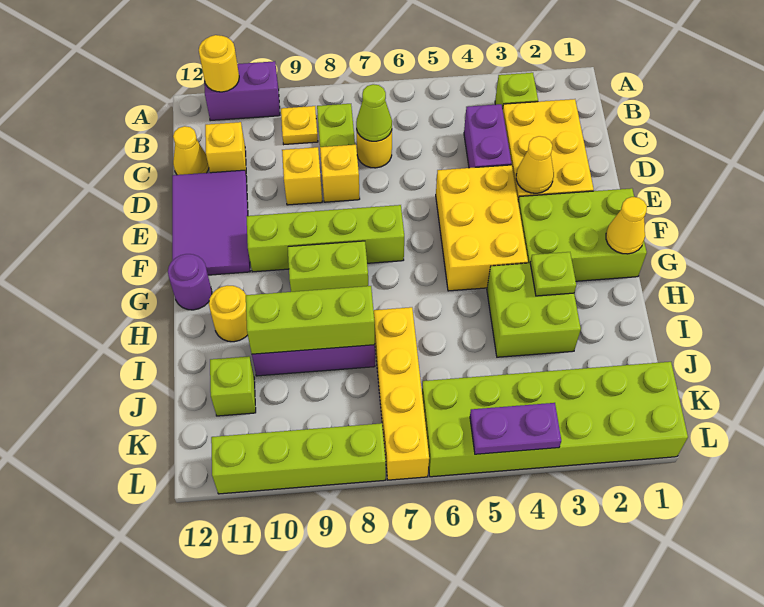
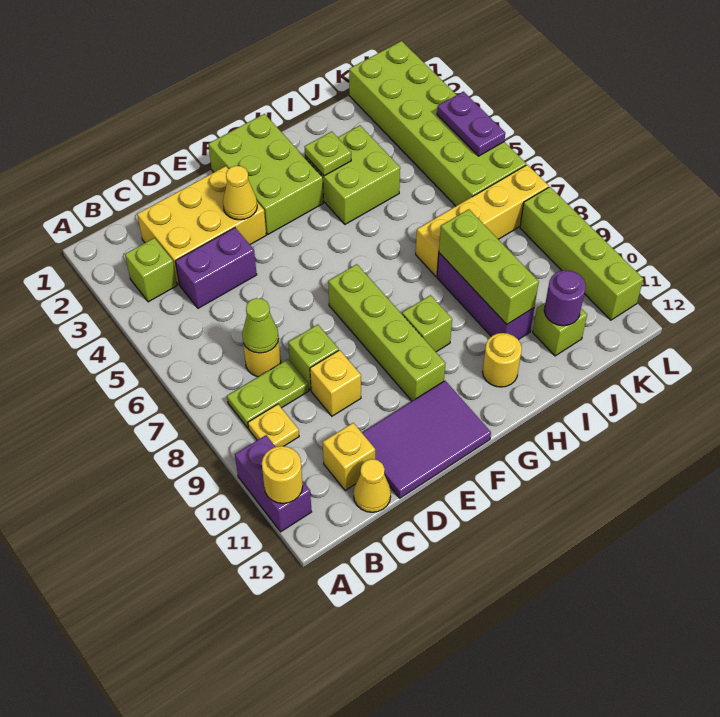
yellow 1x1 brick [320,145,360,202] -> lime 1x1 brick [288,325,339,390]
yellow 2x3 brick [436,165,528,291] -> none
yellow 1x1 cone [606,197,647,254] -> none
lime 1x2 brick [288,241,368,292] -> lime 1x1 brick [402,295,452,352]
purple 1x1 round brick [168,254,212,310] -> purple 1x1 round brick moved to [544,270,586,326]

